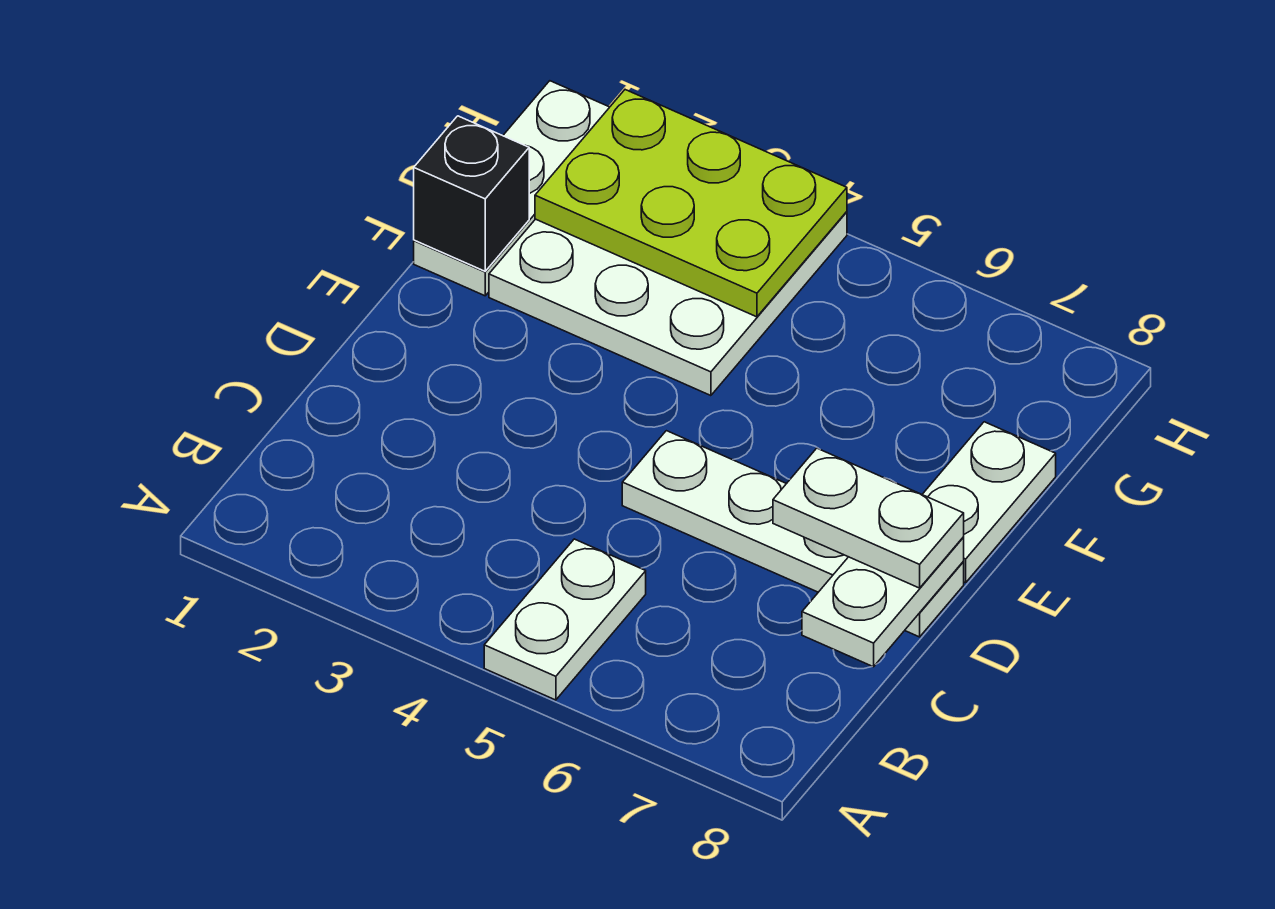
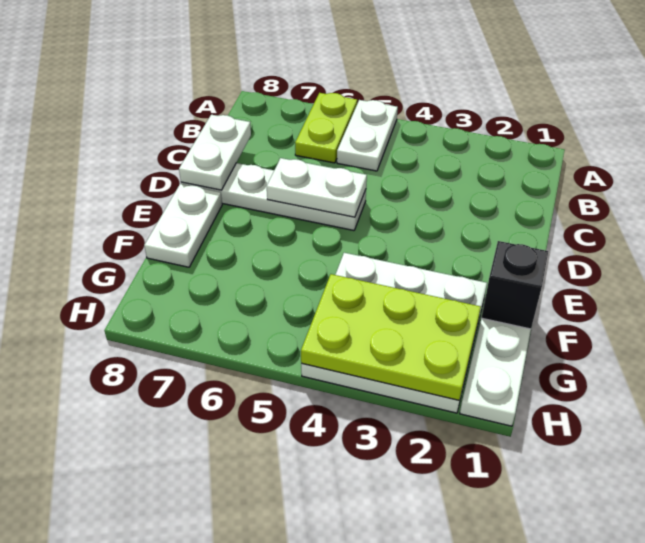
none -> lime 1x2 plate [295,93,357,163]
white 1x2 plate [773,448,964,588] -> white 1x2 plate moved to [267,158,367,217]

